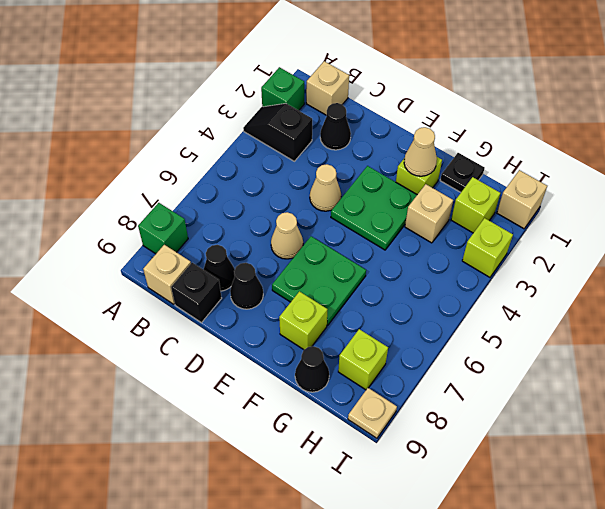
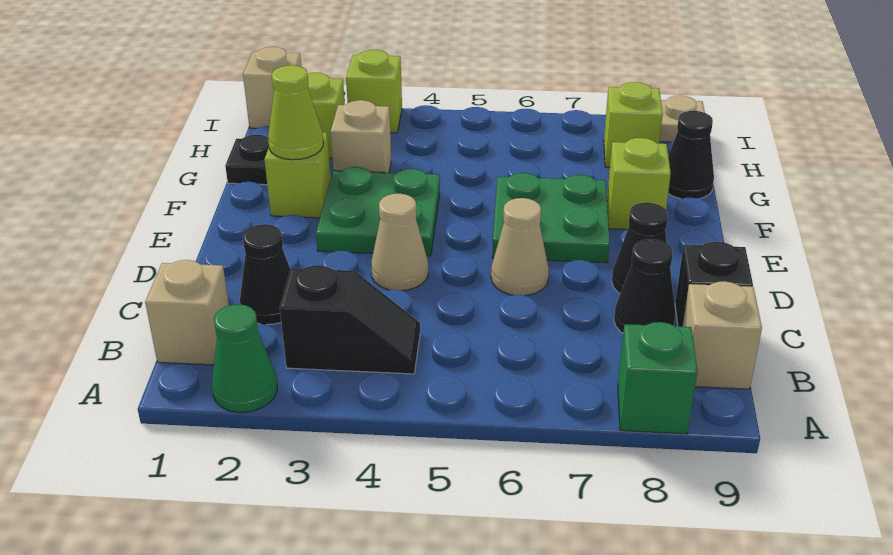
green 1x1 brick [261,67,304,111] -> green 1x1 cone [212,304,277,412]
black 1x2 slope [243,103,312,161] -> black 1x2 slope turned to [280,265,420,374]
tan 1x1 cone [404,127,437,176] -> lime 1x1 cone [268,65,323,160]

